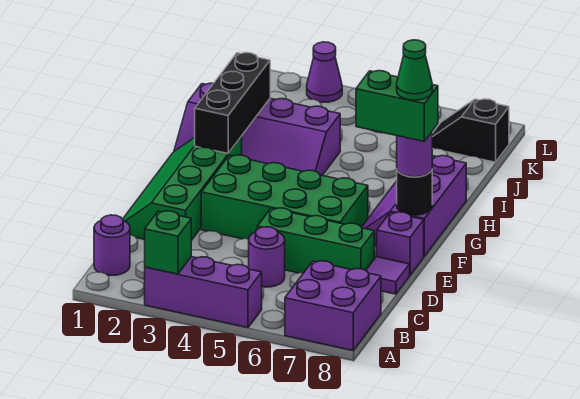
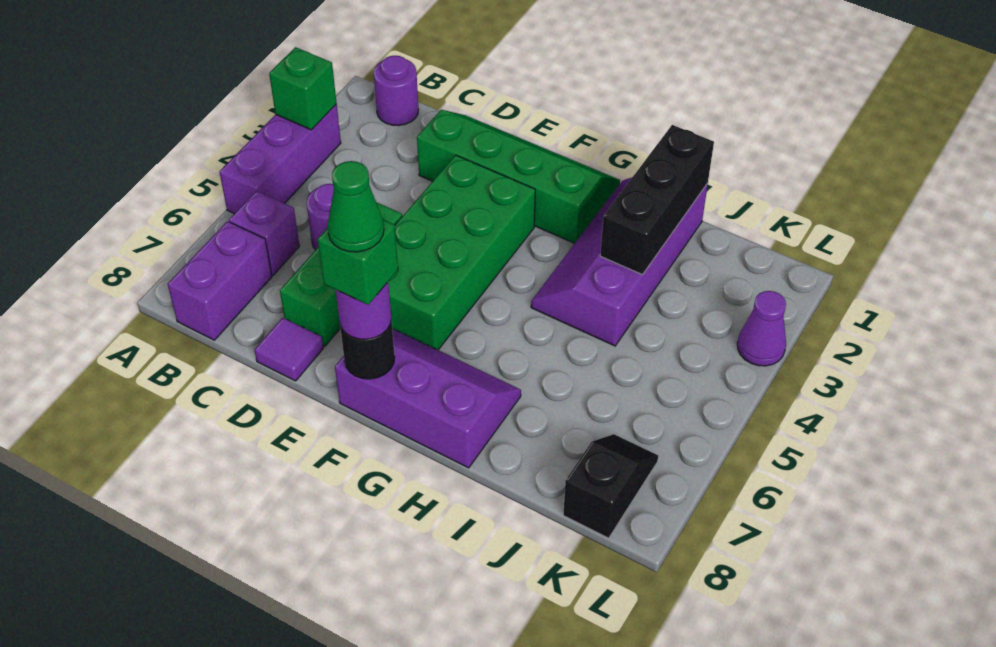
purple 2x2 brick [285,261,381,351] -> purple 1x2 brick [168,221,272,340]
purple 1x1 brick [377,212,424,275] -> purple 1x1 brick moved to [229,191,300,275]
green 1x2 brick [356,71,438,141] -> green 1x1 brick [318,220,398,305]
black 1x3 brick [195,53,270,153] -> black 1x3 brick turned to [600,125,714,275]

